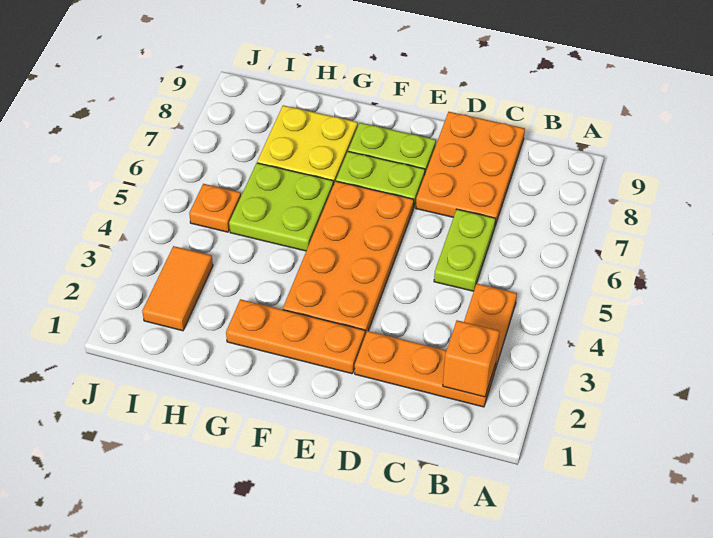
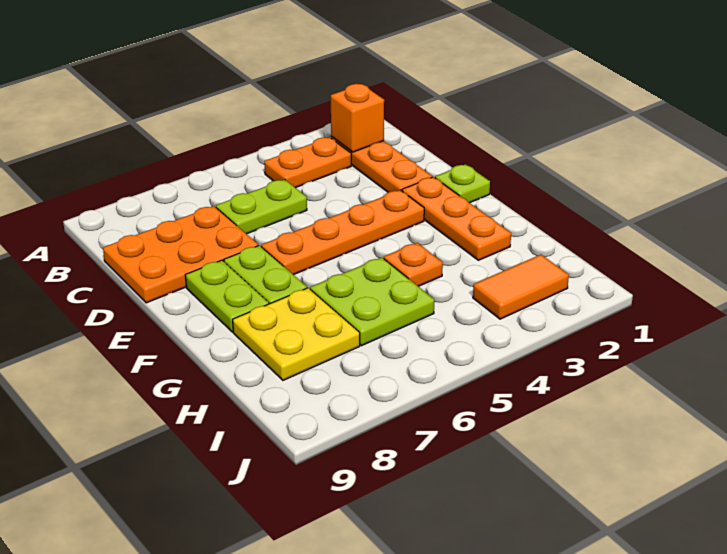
none -> lime 1x1 plate [435,164,490,203]
orange 2x4 plate [283,181,414,335] -> orange 1x4 plate [261,190,424,275]
orange 1x1 plate [189,184,241,232] -> orange 1x1 plate moved to [384,243,443,286]

